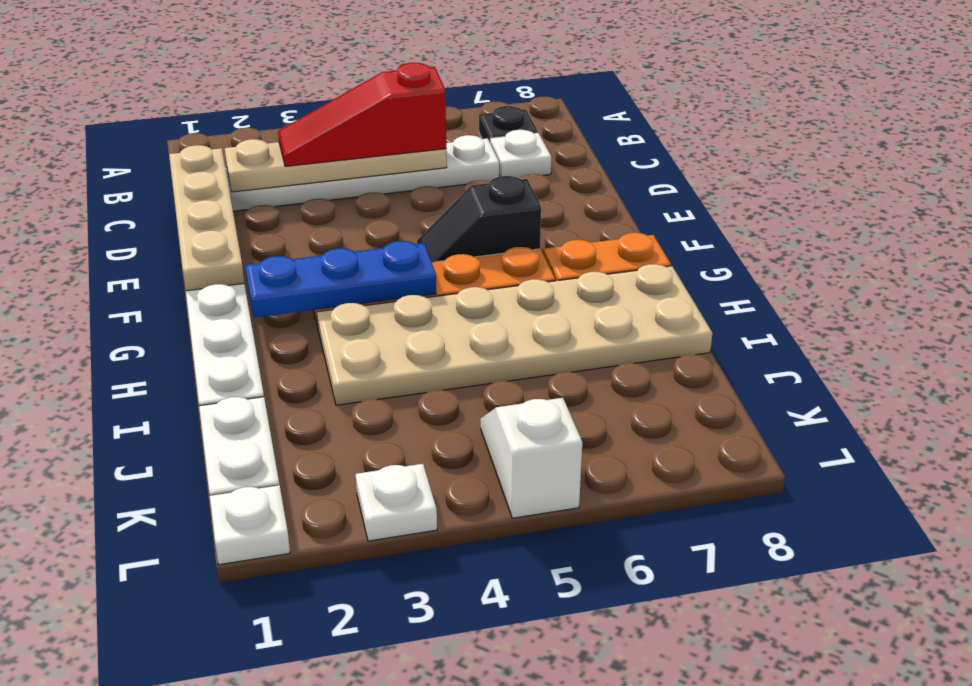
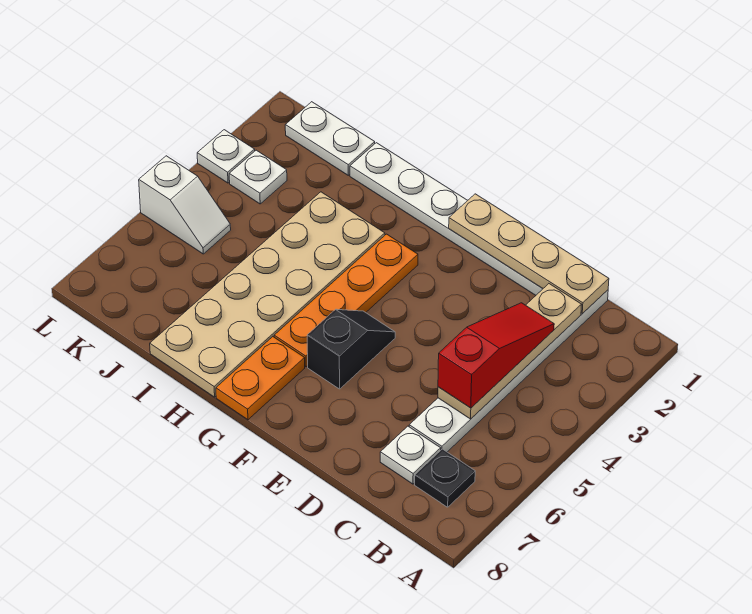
blue 1x3 plate [245,241,436,317] -> none
white 1x1 plate [210,485,290,565] -> white 1x1 plate moved to [229,150,287,204]

